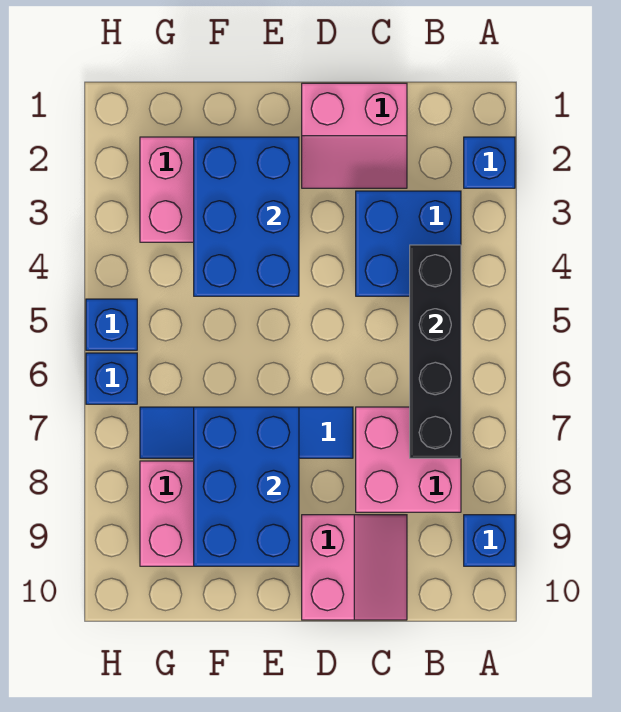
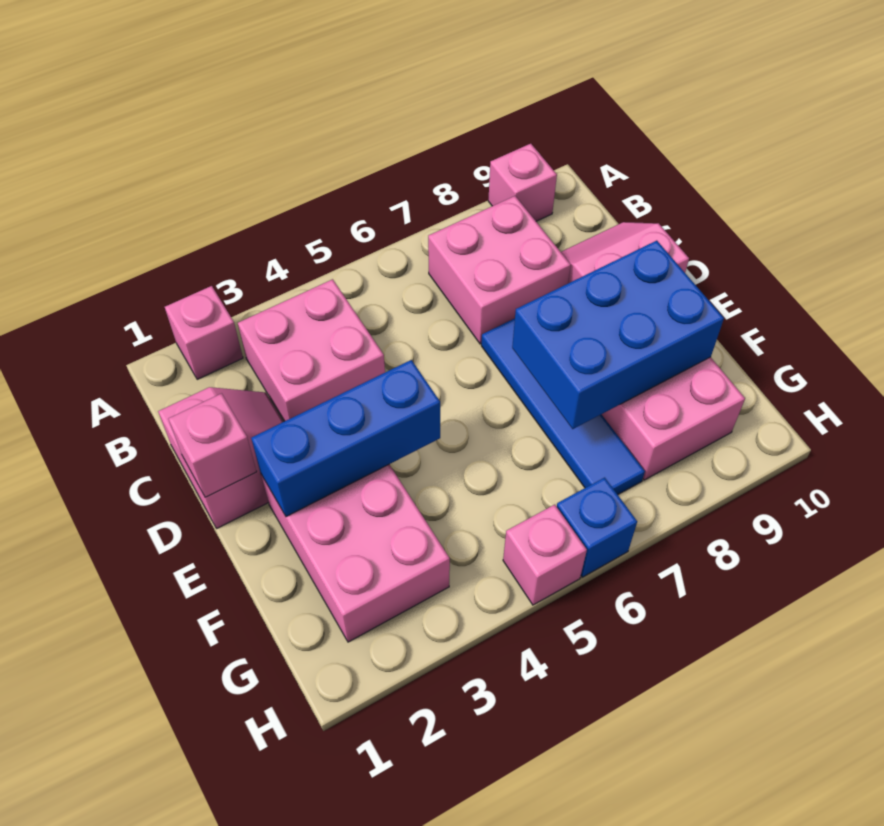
blue 1x1 brick [464,137,515,188] -> pink 1x1 brick [165,286,243,379]
blue 1x1 brick [464,515,515,566] -> pink 1x1 brick [488,144,557,221]
blue 2x2 brick [356,191,461,296] -> pink 2x2 brick [238,279,385,421]
black 1x4 brick [410,245,461,458] -> none
none -> pink 1x1 brick [168,393,257,497]
blue 2x3 brick [194,137,299,296] -> blue 1x3 brick [251,360,440,517]
blue 1x1 brick [86,299,137,350] -> pink 1x1 brick [503,505,587,605]

